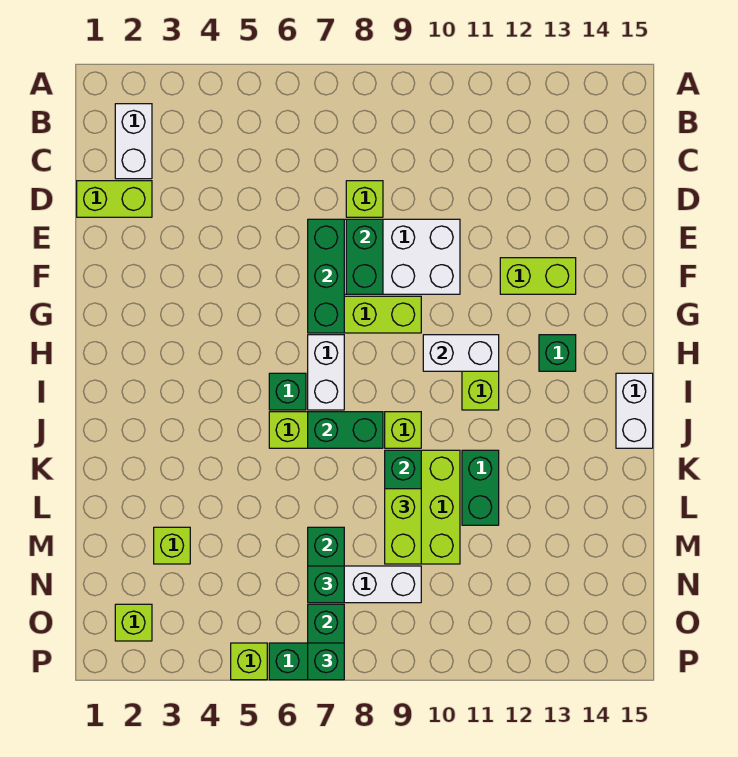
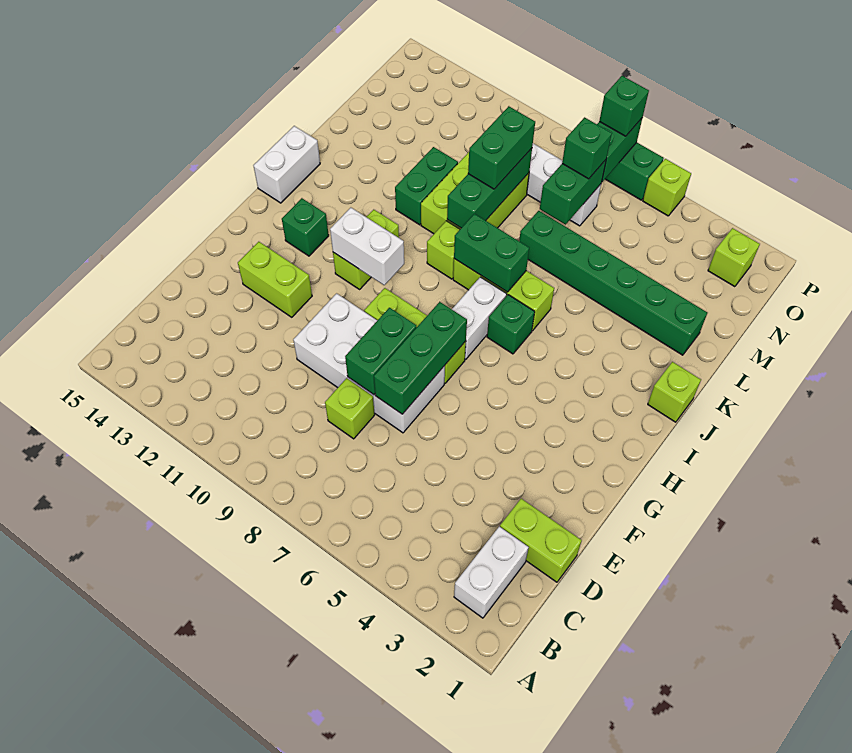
none -> green 1x6 brick [519,211,707,355]
lime 1x2 brick [385,489,421,564] -> green 1x2 brick [468,106,535,189]
lime 1x1 brick [154,527,190,564] -> lime 1x1 brick moved to [648,362,701,422]

